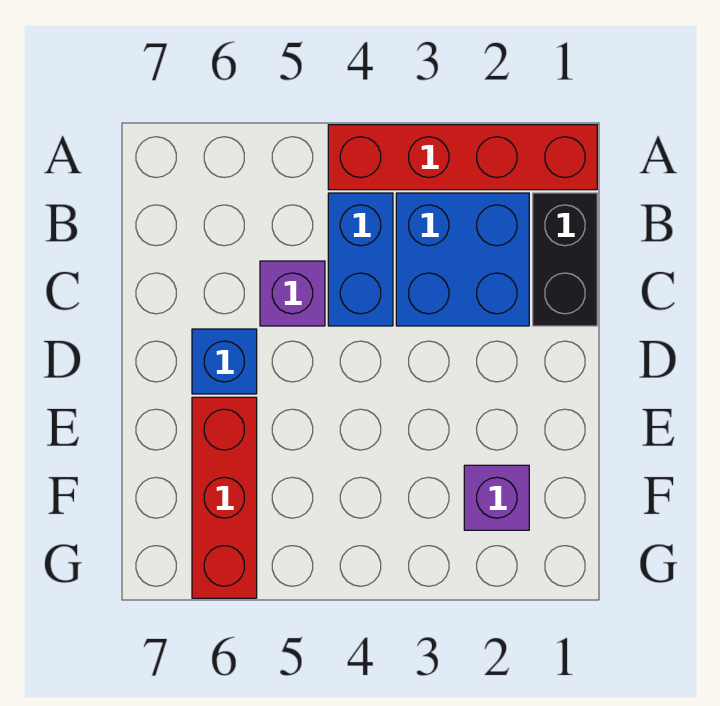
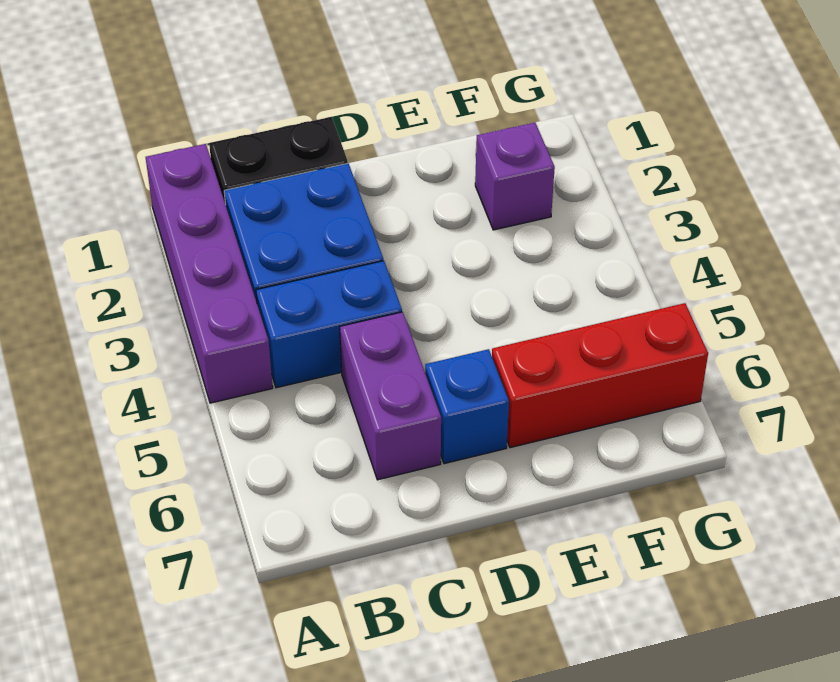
red 1x4 brick [328,125,597,190] -> purple 1x4 brick [146,144,273,403]
purple 1x1 brick [260,261,325,326] -> purple 1x2 brick [340,312,441,480]

